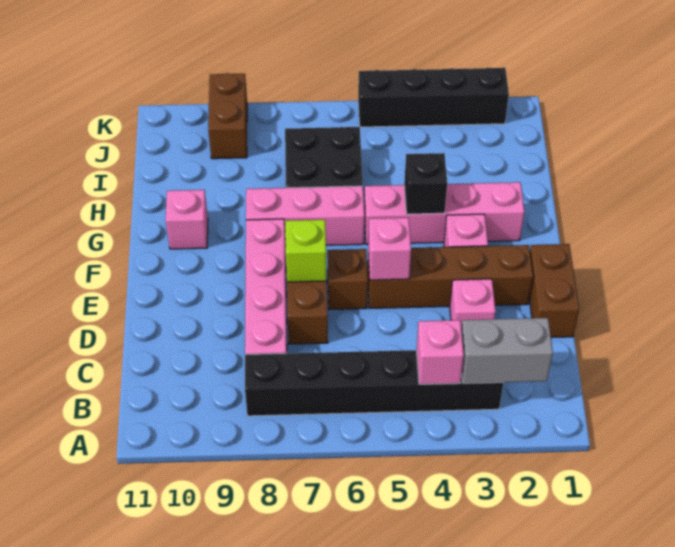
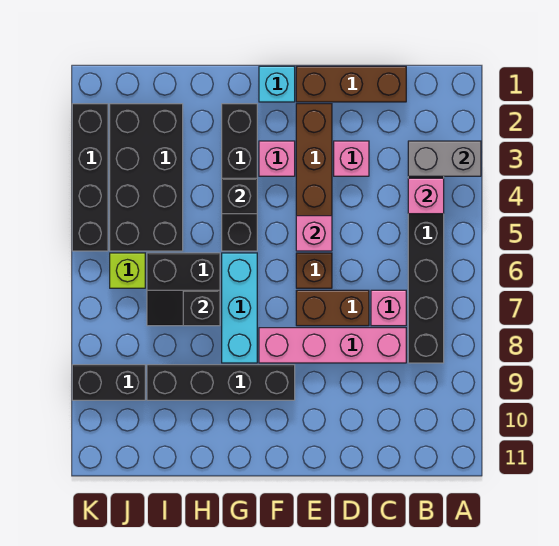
grey 1x2 brick [461,318,553,383] -> grey 1x2 brick turned to [408,141,481,176]
brown 1x2 brick [529,244,579,338] -> brown 1x3 brick [296,66,406,102]
lime 1x1 brick [285,220,326,282] -> lime 1x1 brick moved to [110,253,145,288]
none -> cyan 1x1 brick [259,66,295,102]
none -> black 1x4 brick [147,365,295,400]
pink 1x4 brick [364,182,524,244] -> black 1x4 brick [222,104,257,251]
pink 1x3 brick [246,186,364,246] -> cyan 1x3 brick [222,253,257,363]
pink 1x1 brick [166,190,208,249] -> pink 1x1 brick moved to [371,290,406,326]
none -> black 1x2 slope [147,290,220,326]
none -> black 2x4 brick [110,104,183,251]
brown 1x2 brick [208,73,247,159] -> black 1x2 brick [72,365,145,400]

